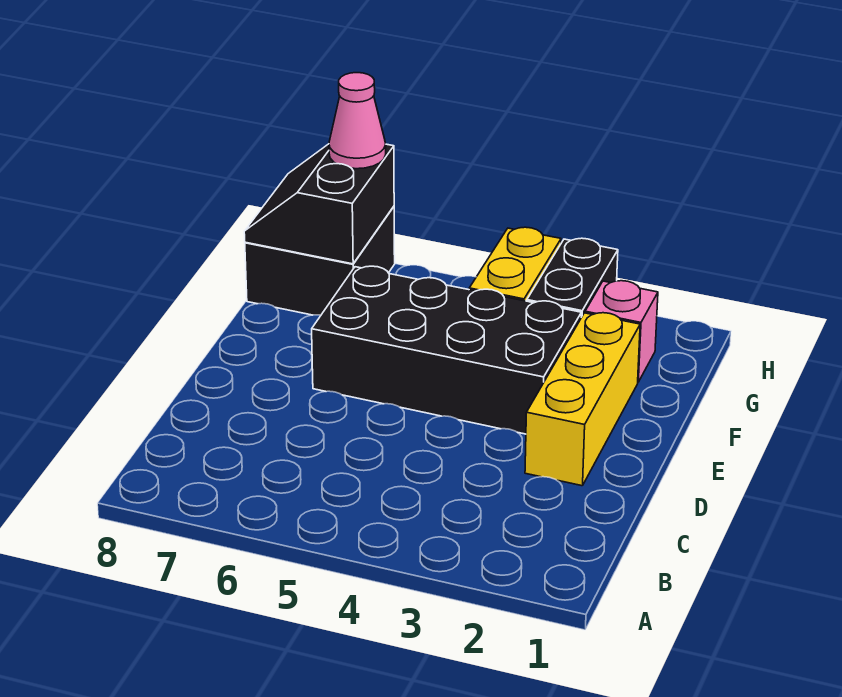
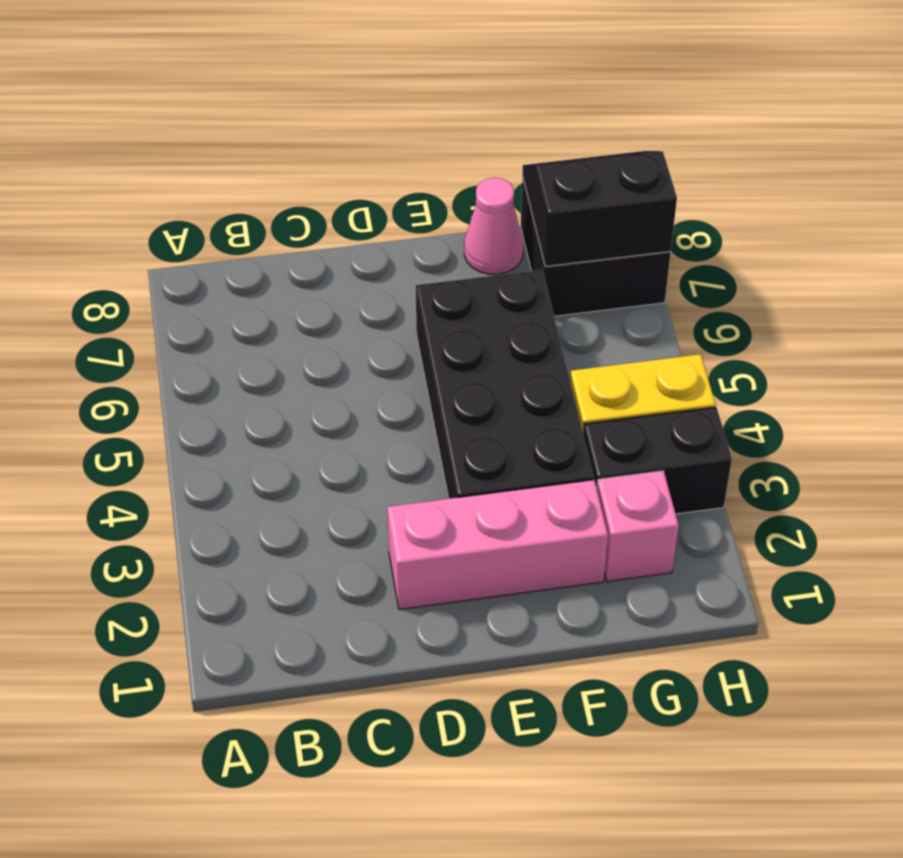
yellow 1x3 brick [525,313,640,486] -> pink 1x3 brick [387,480,608,609]
pink 1x1 cone [329,73,386,169] -> pink 1x1 cone moved to [464,178,523,274]

